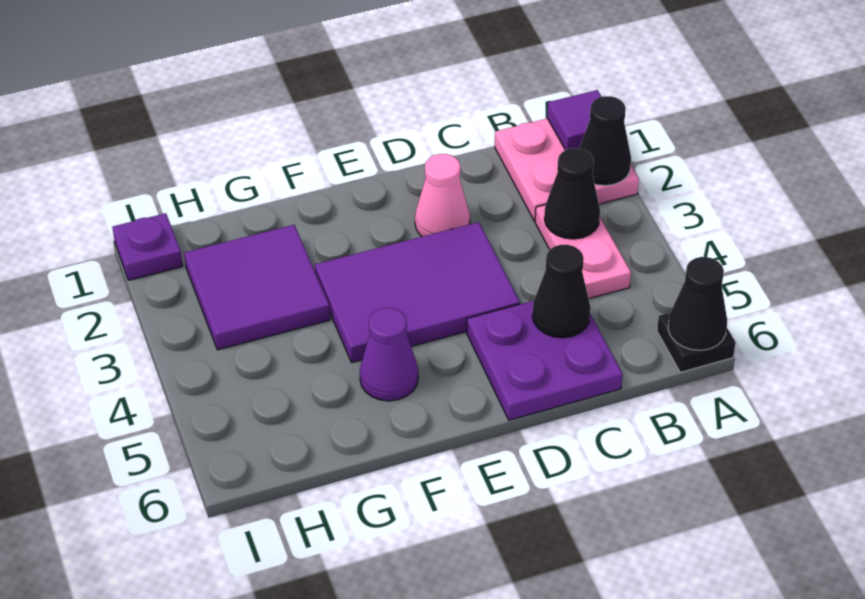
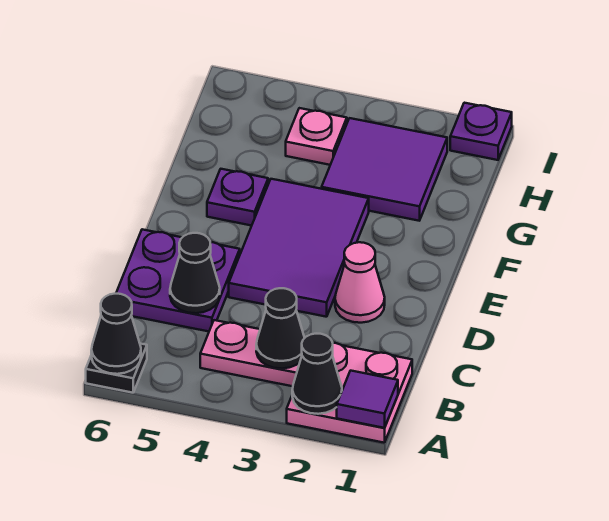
purple 1x1 cone [360,308,418,401] -> purple 1x1 plate [207,169,268,226]
none -> pink 1x1 plate [286,108,347,165]

